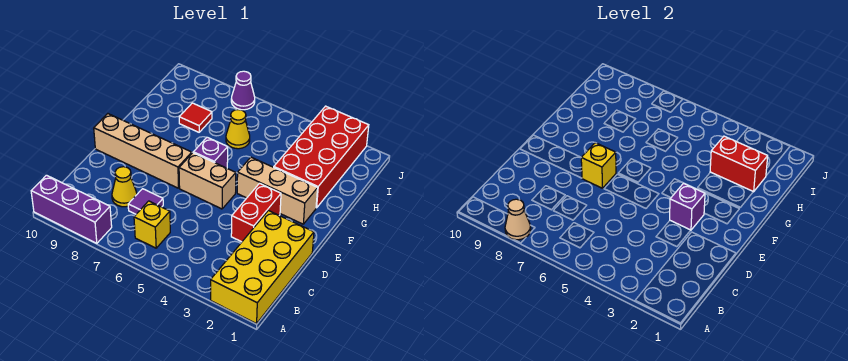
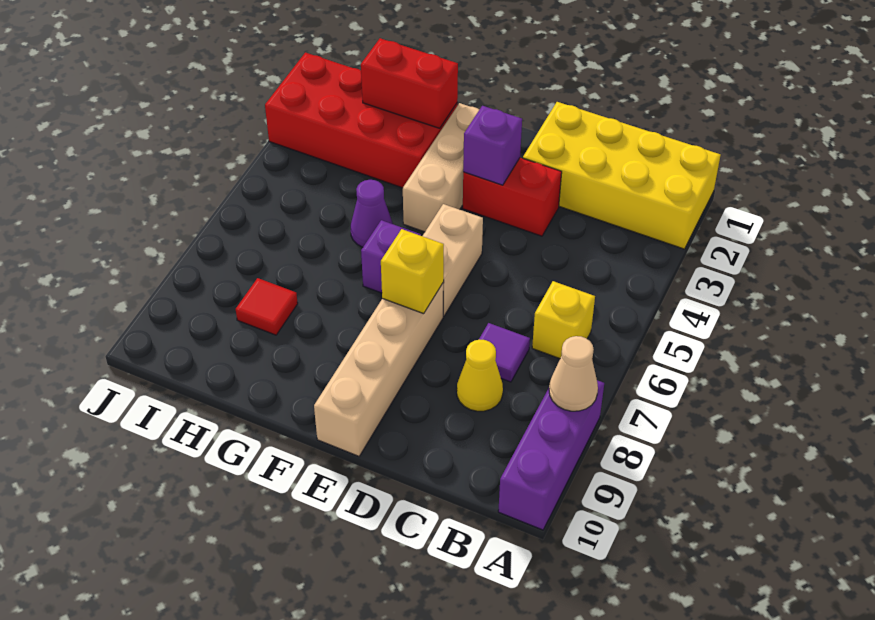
red 1x2 brick [710,136,768,192] -> red 1x2 brick turned to [361,38,458,128]
yellow 1x1 cone [226,110,250,149] -> none
purple 1x1 cone [231,71,255,110] -> purple 1x1 cone moved to [351,180,393,247]

